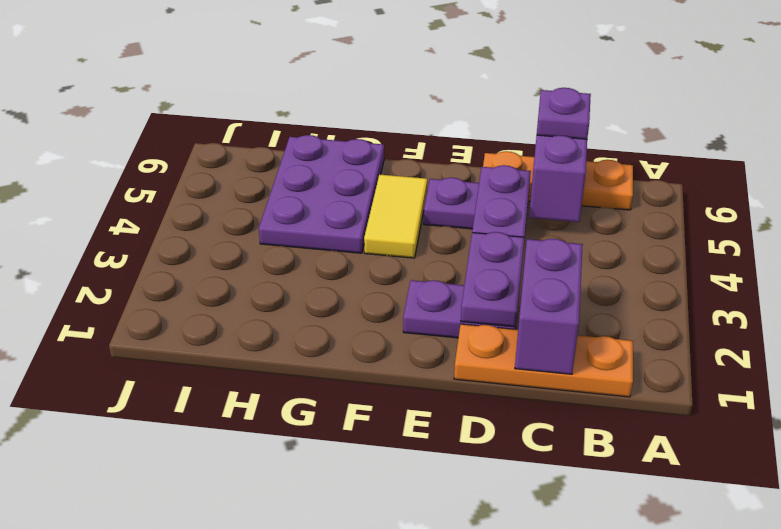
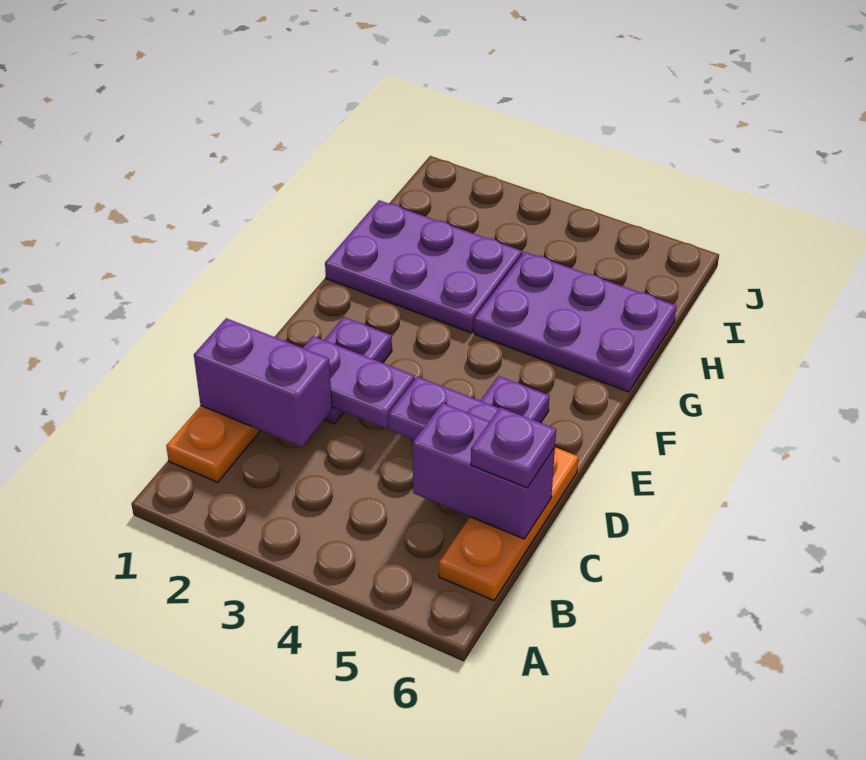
yellow 1x2 tile [364,175,427,258] -> none
none -> purple 2x3 plate [325,200,522,333]

